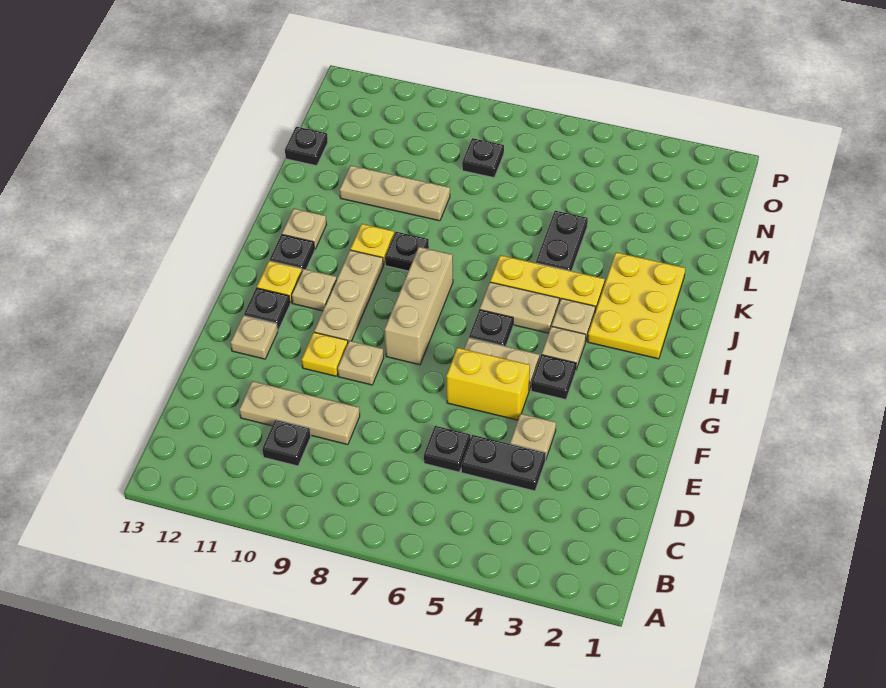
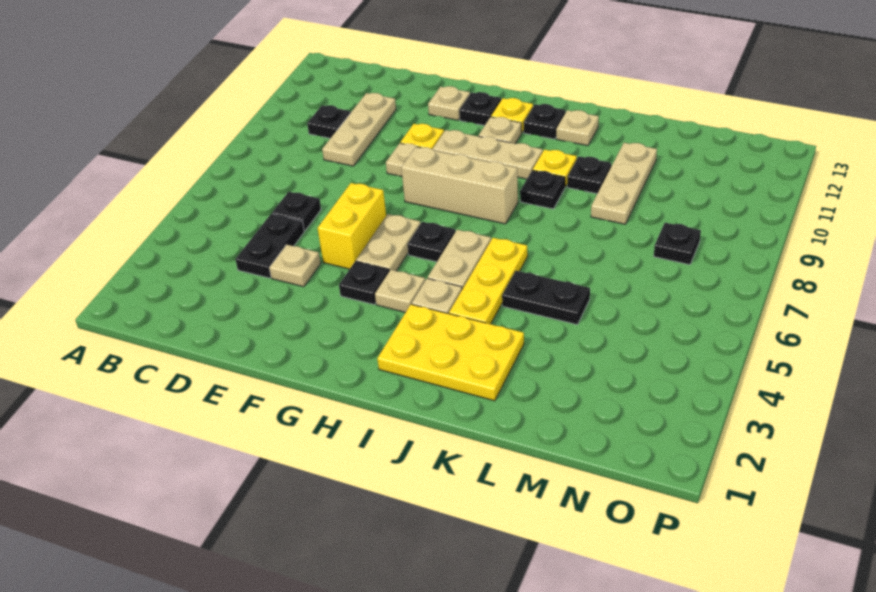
black 1x1 plate [285,127,328,166] -> black 1x1 plate moved to [567,156,611,194]

